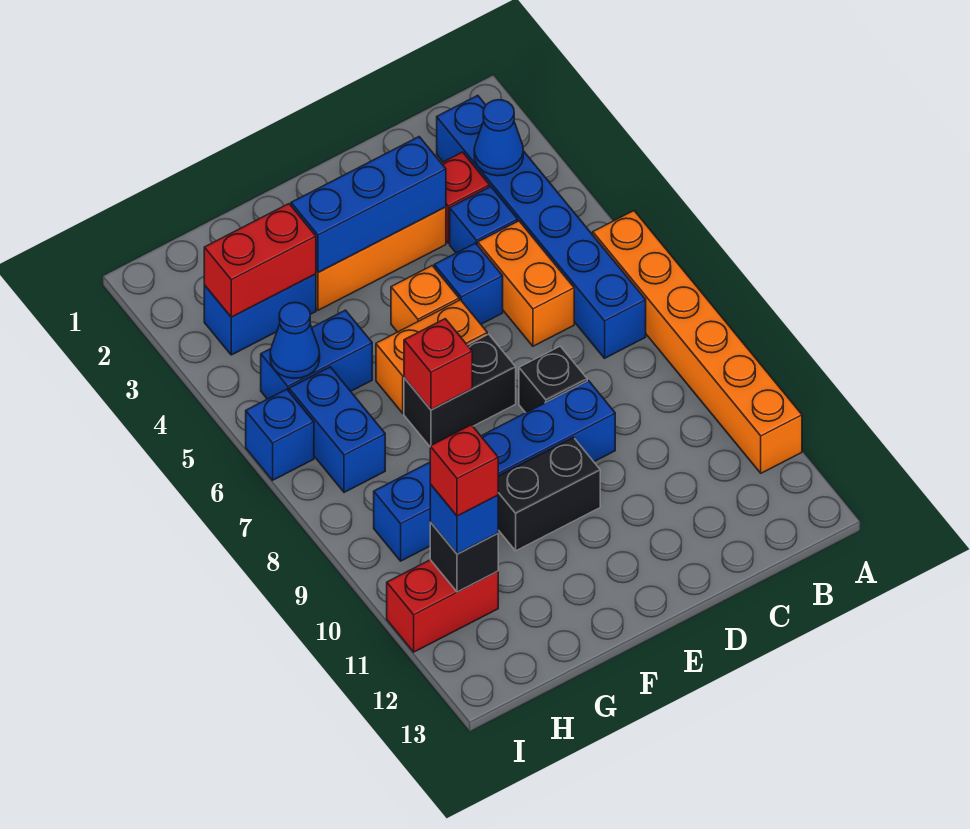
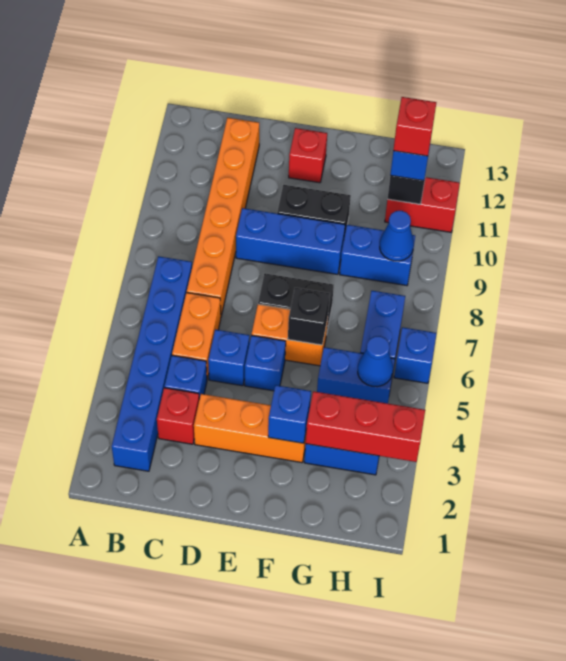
orange 1x6 brick [593,211,802,473] -> orange 1x6 brick moved to [187,118,259,316]
blue 1x1 cone [474,100,523,176] -> blue 1x1 cone moved to [380,211,414,261]
blue 1x3 brick [291,137,446,273] -> blue 1x1 brick [268,385,311,443]
black 1x1 brick [519,346,587,413] -> black 1x1 brick moved to [288,288,330,345]
orange 1x1 brick [391,266,459,332] -> blue 1x1 brick [245,335,286,391]
red 1x1 brick [404,319,472,410] -> red 1x1 brick moved to [289,128,327,183]
red 1x2 brick [204,204,316,317] -> red 1x3 brick [306,391,425,462]

